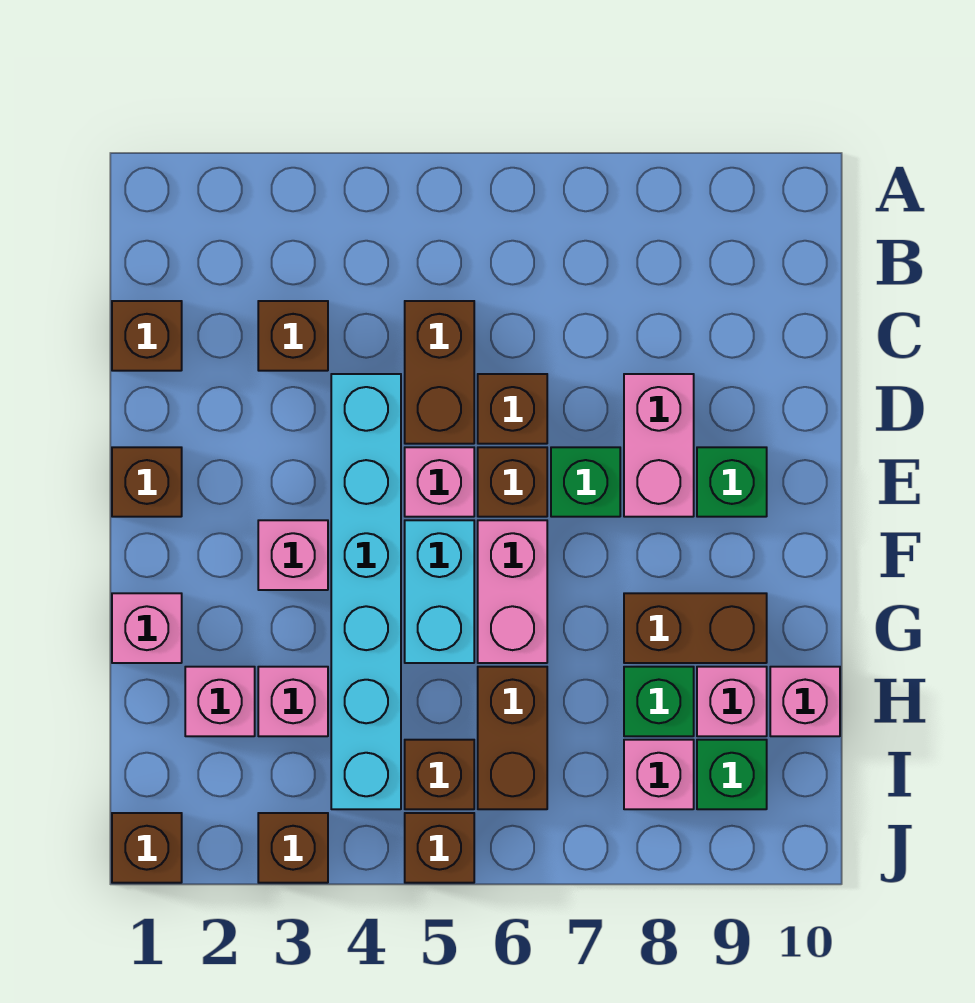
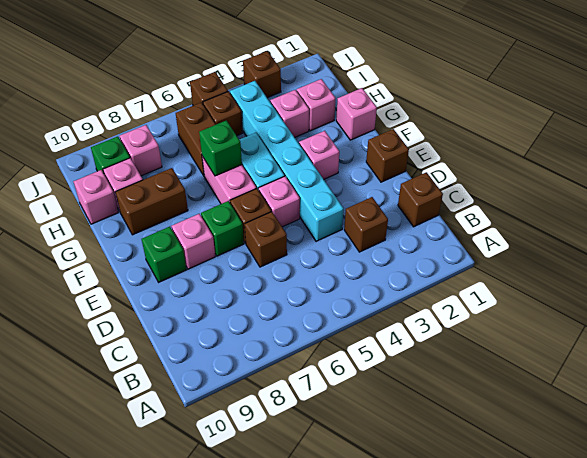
brown 1x2 brick [405,301,474,444] -> none
pink 1x2 brick [624,374,694,517] -> pink 1x1 brick [172,214,215,269]
green 1x1 brick [624,667,694,736] -> green 1x1 brick moved to [199,120,242,176]
brown 1x1 brick [112,813,182,883] -> none

